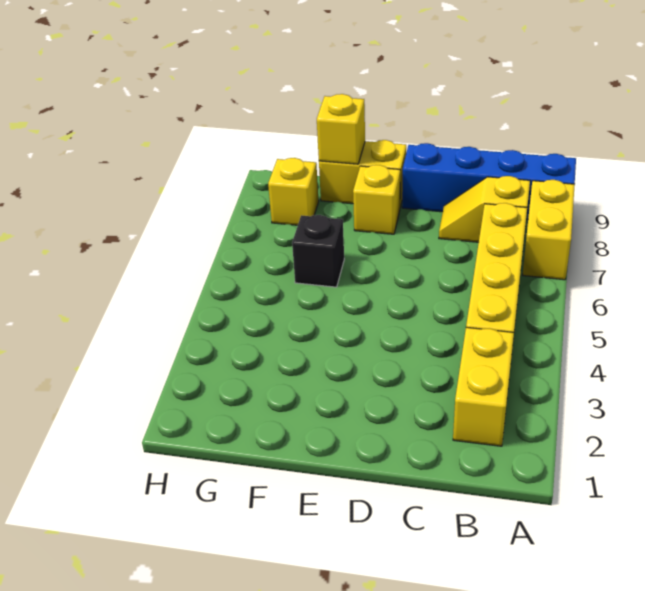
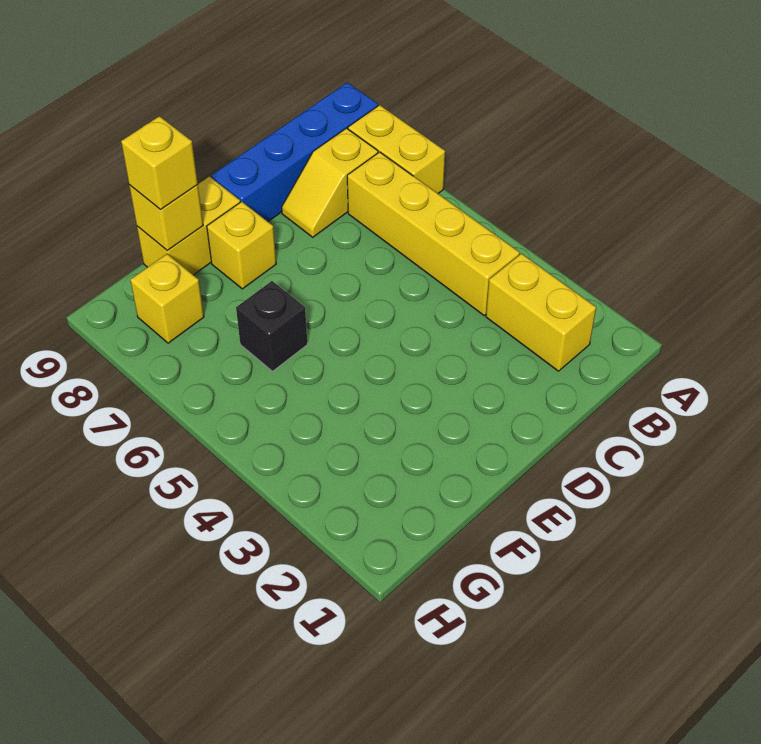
none -> yellow 1x1 brick [121,116,198,210]

